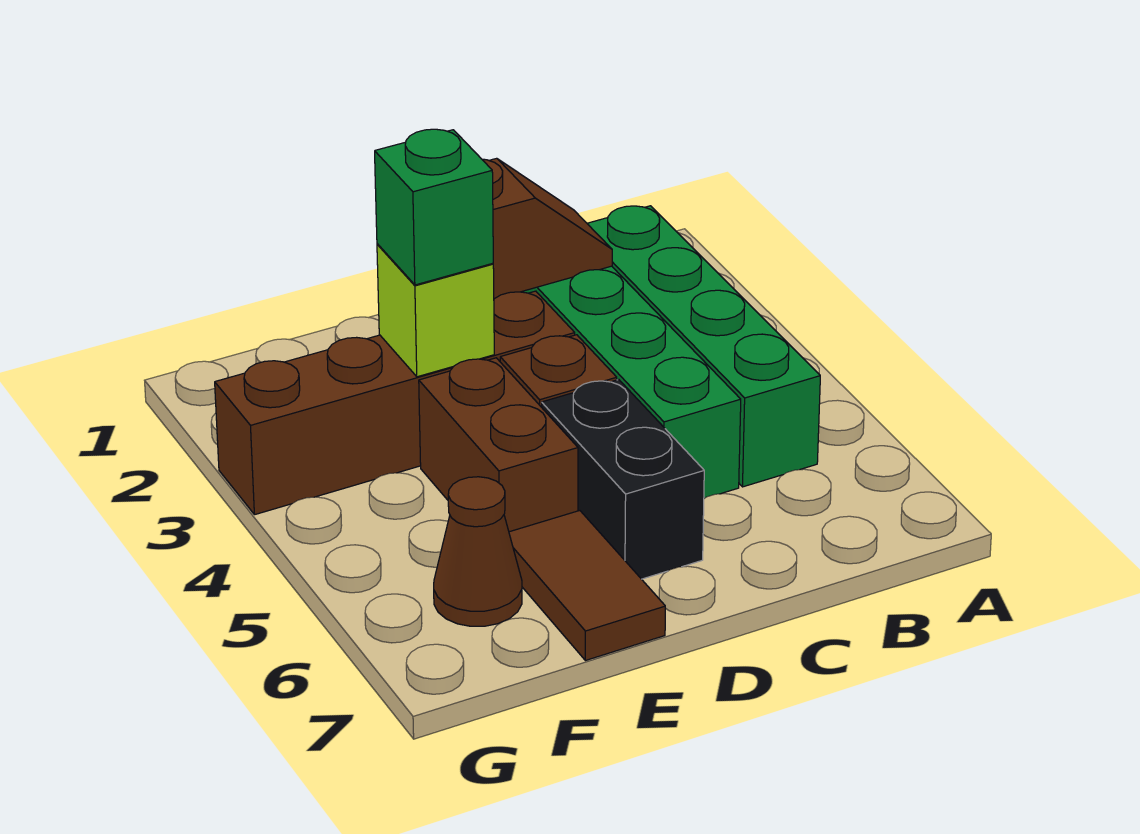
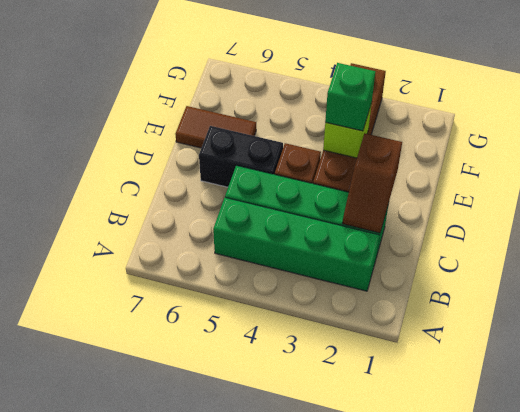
brown 1x2 brick [419,358,578,532] -> none
brown 1x1 cone [434,477,522,626] -> none

